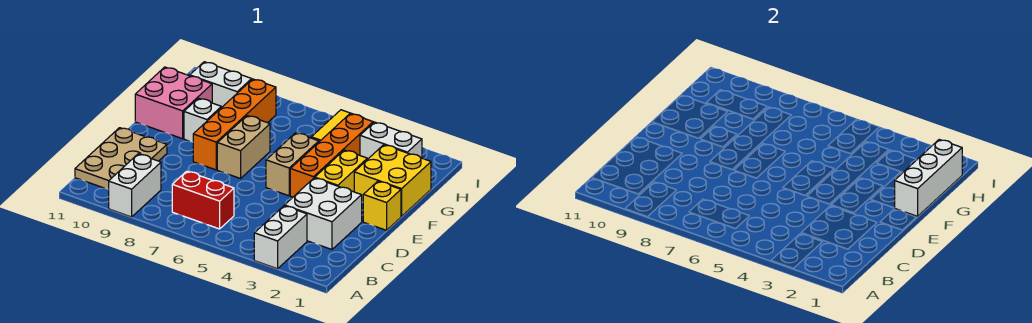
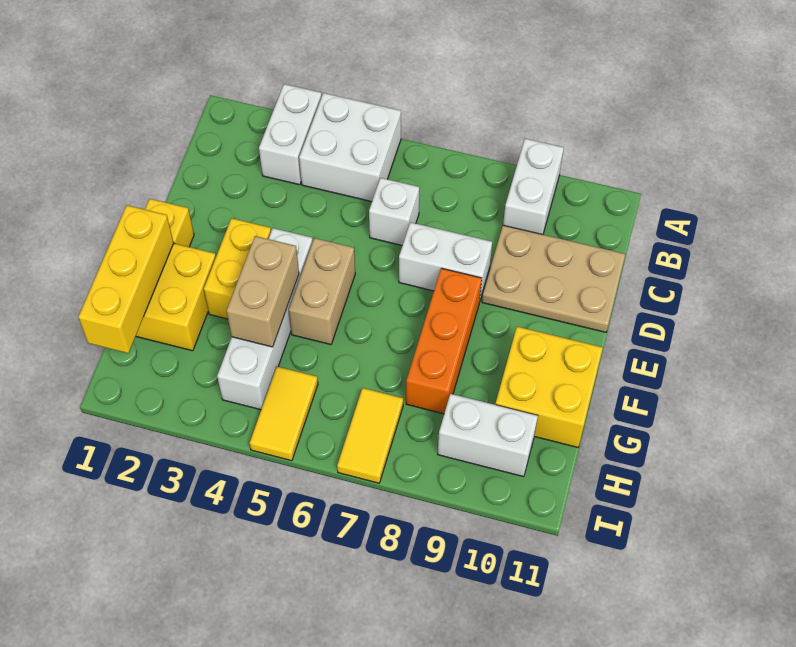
red 1x2 brick [172,171,234,229] -> none
tan 2x3 plate [75,128,167,190] -> tan 2x3 plate turned to [482,225,626,332]
white 2x2 brick [285,178,362,249] -> white 2x2 brick moved to [299,93,401,202]
orange 1x4 brick [290,114,373,197] -> white 1x4 brick [217,228,313,410]
tan 1x2 brick [217,116,270,179] -> tan 1x2 brick moved to [227,236,299,347]
orange 1x4 brick [193,79,276,170] -> orange 1x3 brick [406,268,482,414]
white 1x3 brick [895,140,962,216] -> yellow 1x3 brick [78,205,174,353]
white 1x1 brick [184,98,221,142] -> white 1x1 brick moved to [369,178,419,245]
pink 2x2 brick [135,67,212,139] -> yellow 2x2 brick [495,327,603,447]
white 1x2 brick [360,122,422,160] -> white 1x2 brick moved to [399,222,492,300]
none -> yellow 1x2 tile [337,388,403,483]

